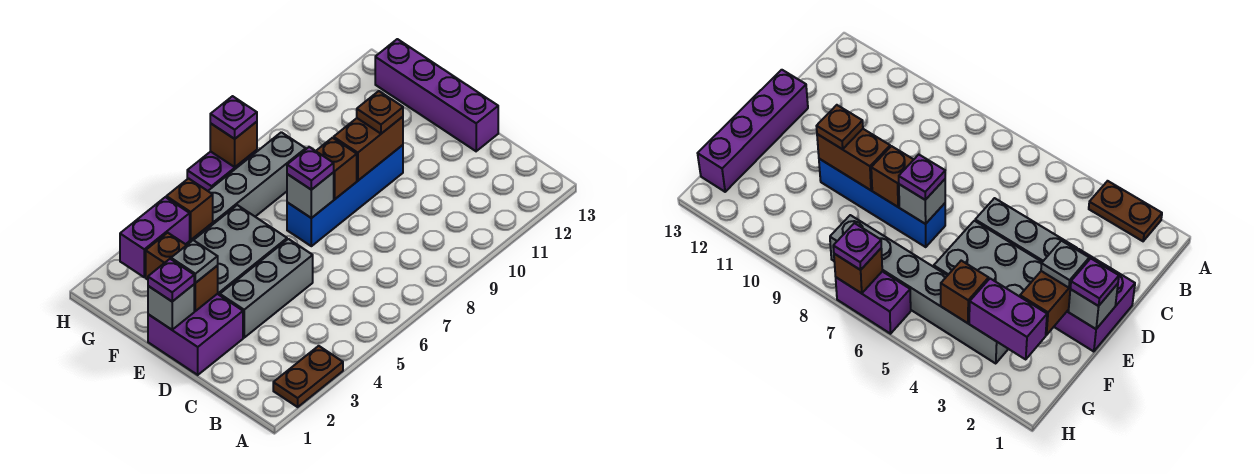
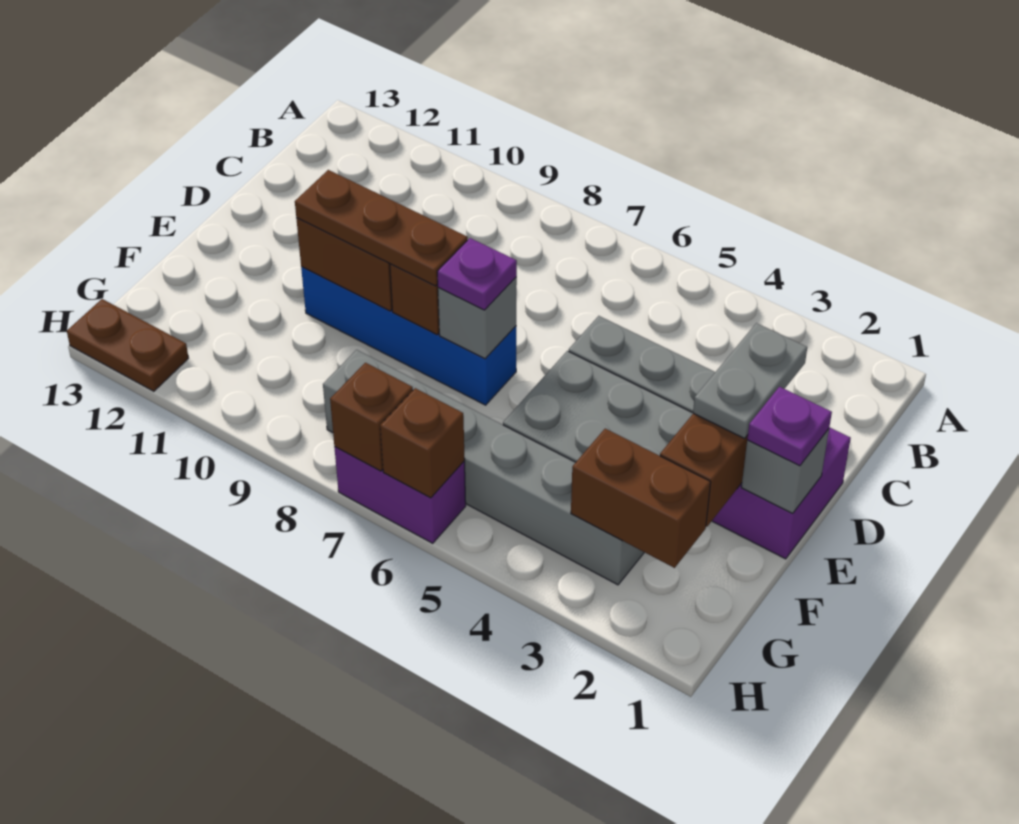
brown 1x2 plate [273,346,343,407] -> brown 1x2 plate moved to [67,299,188,391]
purple 1x4 brick [375,39,498,151] -> none
grey 1x1 plate [171,240,218,283] -> grey 1x2 plate [693,323,807,438]
brown 1x1 plate [357,91,403,134] -> brown 1x3 plate [295,170,468,286]
purple 1x2 brick [120,197,190,277] -> brown 1x2 brick [571,429,711,568]
brown 1x1 brick [166,179,213,240] -> brown 1x1 brick moved to [380,388,465,498]
purple 1x1 plate [210,96,257,139] -> none

